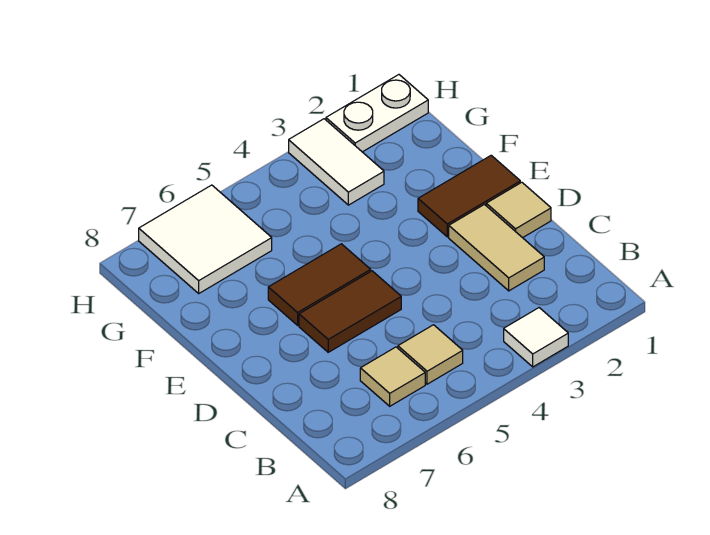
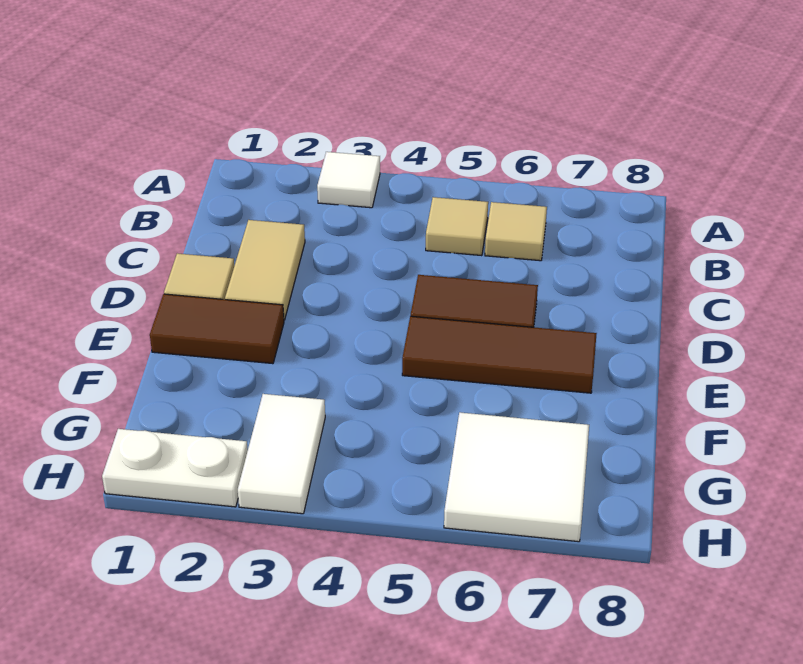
brown 1x2 tile [268,244,371,325] -> brown 1x3 tile [402,316,597,393]

